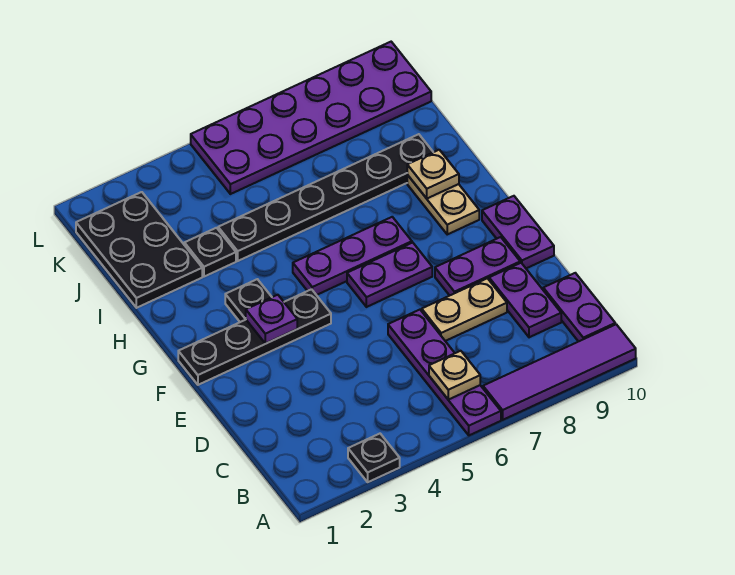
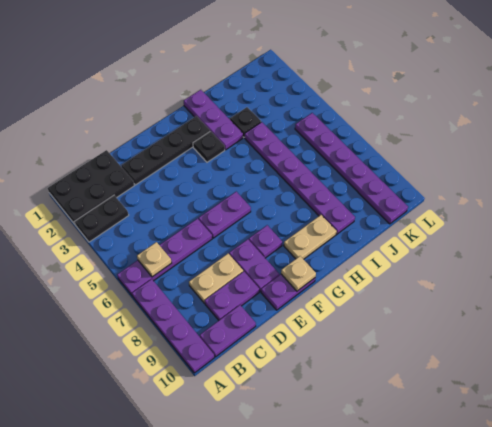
black 1x1 plate [348,434,400,482] -> black 1x2 plate [75,195,129,242]
purple 1x4 tile [483,324,636,420] -> purple 1x4 plate [132,279,214,373]
tan 1x2 plate [422,278,507,341] -> tan 1x2 plate turned to [189,254,243,303]
black 1x4 plate [178,289,331,385] -> black 1x4 plate turned to [121,116,210,185]
purple 1x1 plate [246,295,297,344] -> purple 1x1 plate moved to [249,225,282,258]
purple 1x2 plate [347,243,432,307] -> purple 1x2 plate turned to [198,192,251,238]
purple 1x3 plate [293,217,412,295] -> purple 1x3 plate moved to [184,90,243,150]
tan 1x1 plate [407,150,459,198] -> tan 1x1 plate moved to [281,256,316,291]
black 2x3 plate [76,192,202,308] -> black 2x3 plate moved to [48,150,134,224]
black 1x6 plate [218,134,433,261] -> purple 1x6 plate [245,122,355,234]
purple 2x6 plate [191,42,431,194] -> purple 1x6 plate [295,113,408,224]

